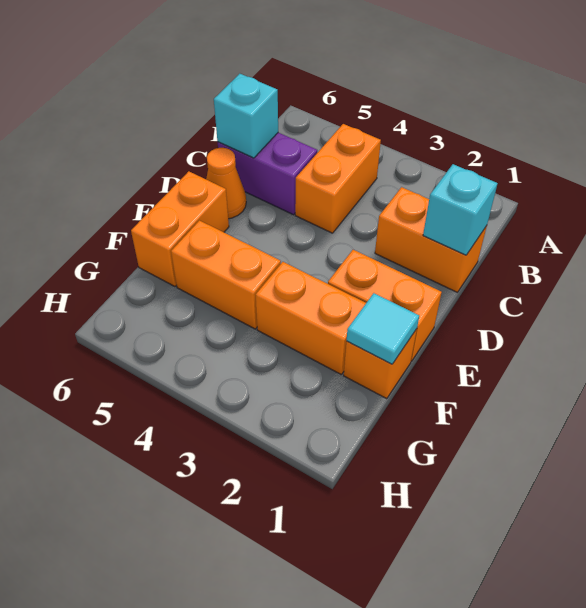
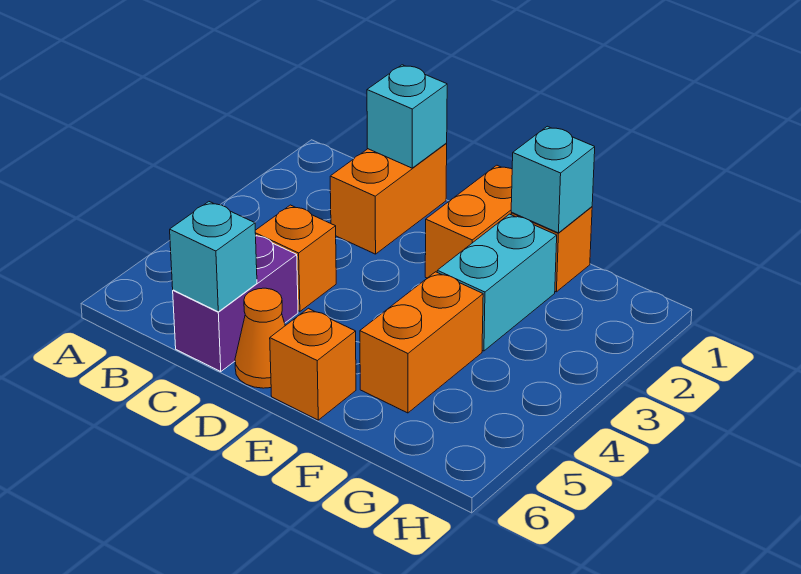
orange 1x2 brick [295,124,381,233] -> orange 1x1 brick [255,205,336,311]
orange 1x2 brick [131,171,229,286] -> orange 1x1 brick [270,308,356,420]
cyan 1x1 tile [347,293,419,364] -> cyan 1x1 brick [511,126,595,233]
orange 1x2 brick [256,262,366,374] -> cyan 1x2 brick [437,214,557,351]

